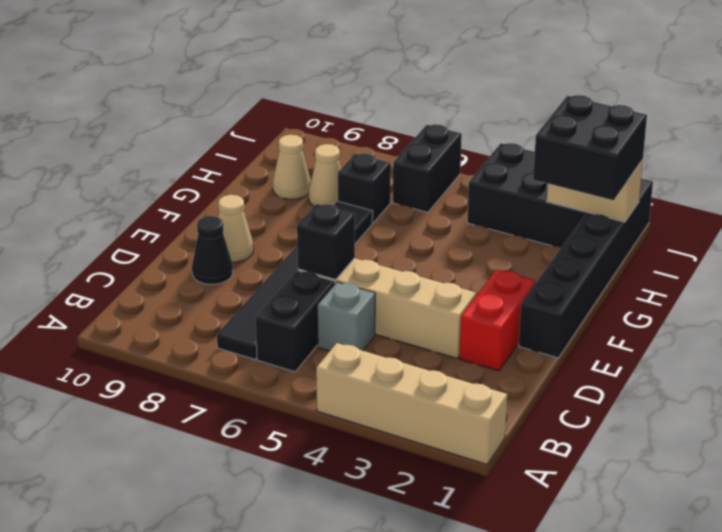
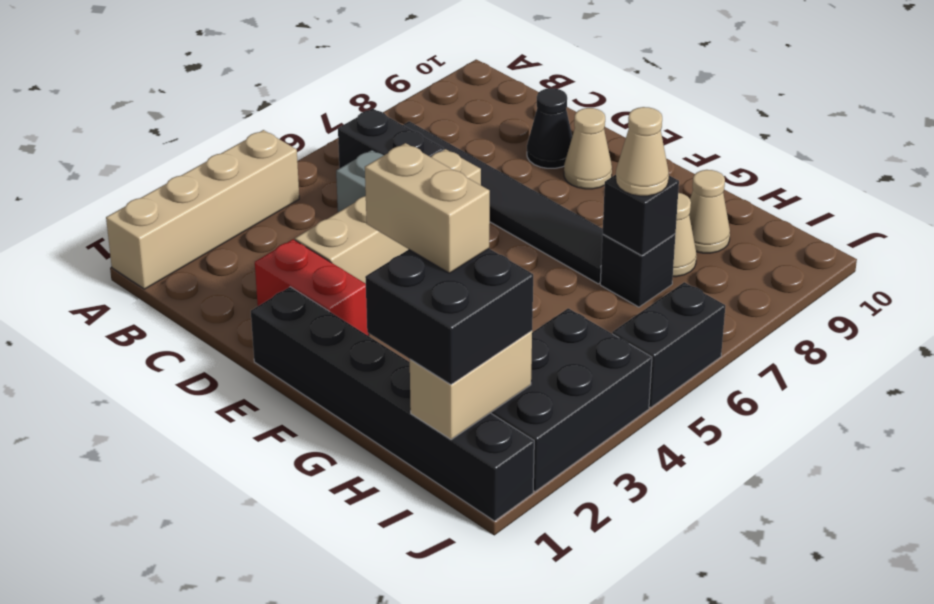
black 1x1 brick [297,204,355,280] -> black 1x1 brick moved to [603,175,679,255]
none -> tan 1x2 brick [365,143,490,273]
none -> tan 1x1 cone [616,107,669,196]
black 1x2 brick [393,124,462,212] -> black 1x2 brick turned to [612,282,725,407]

